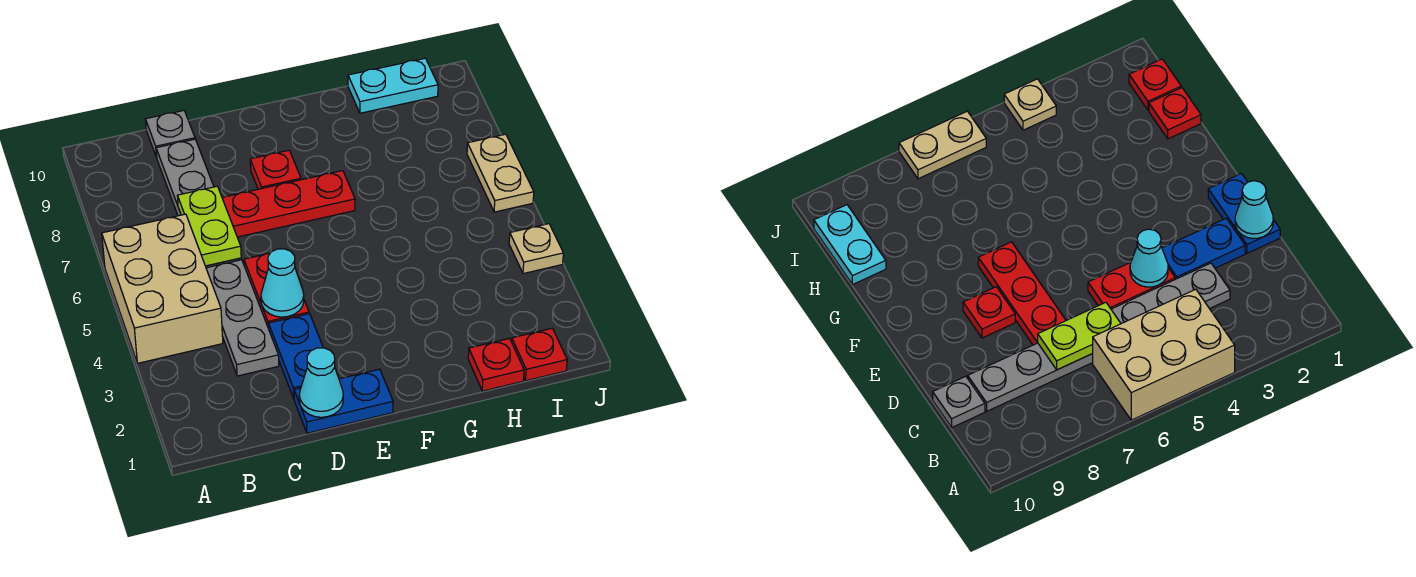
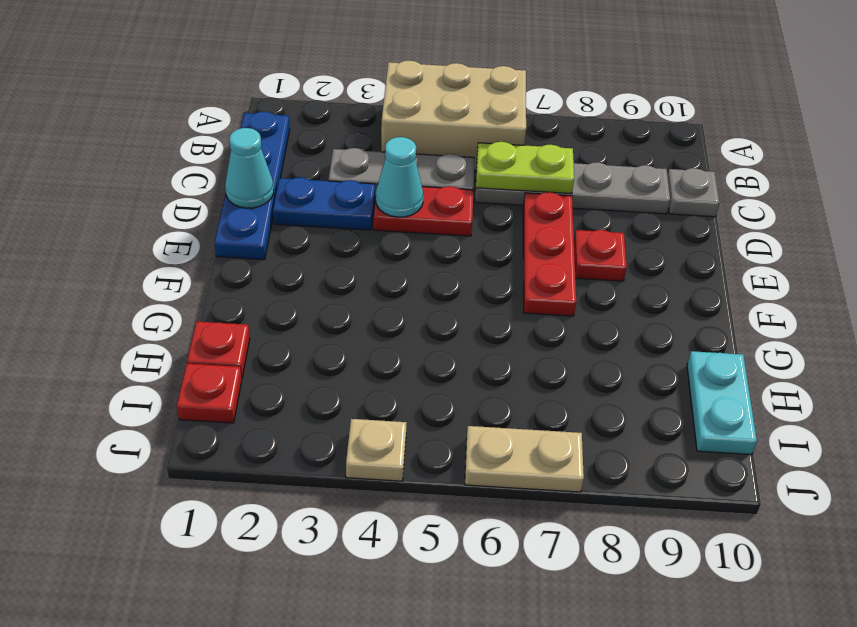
blue 1x2 plate [294,369,393,433] -> blue 1x4 plate [214,112,290,260]

